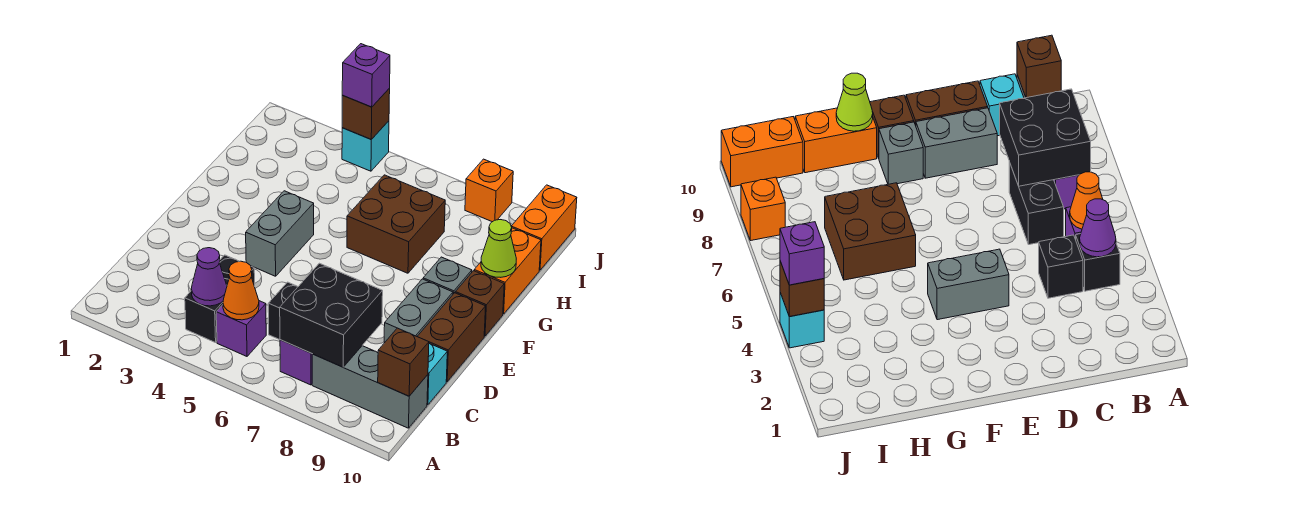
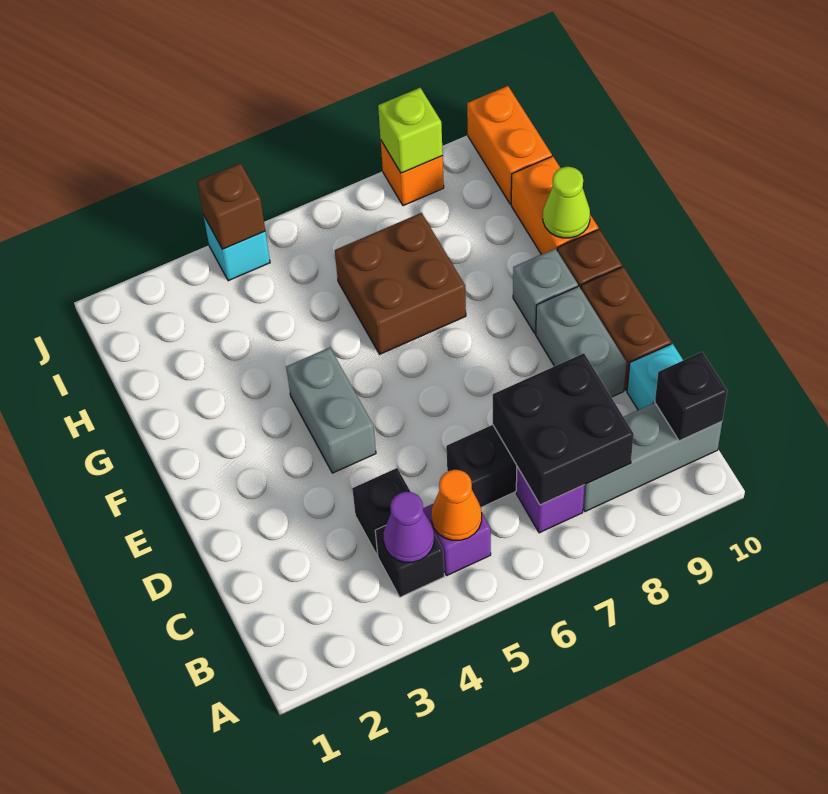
brown 1x1 brick [378,328,429,396] -> black 1x1 brick [655,352,727,441]
purple 1x1 brick [342,44,390,107] -> none
none -> lime 1x1 brick [378,88,443,173]

